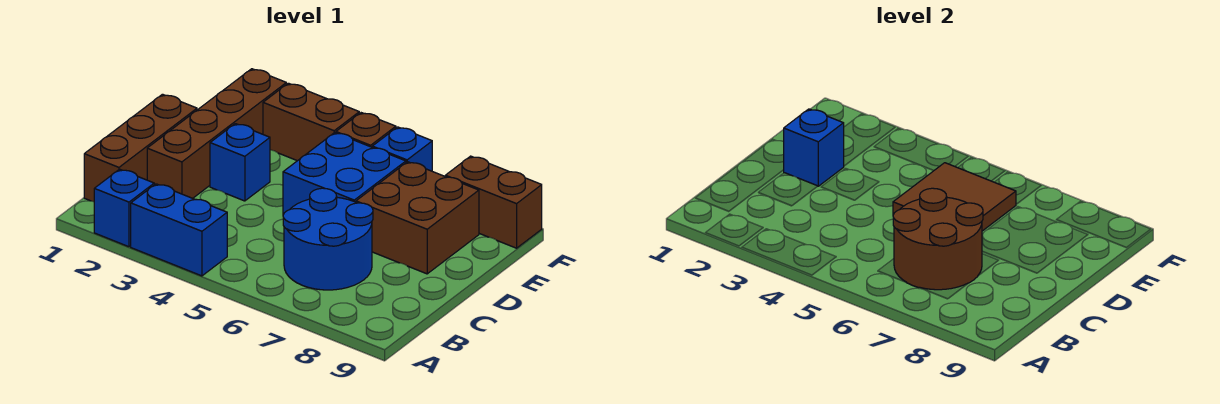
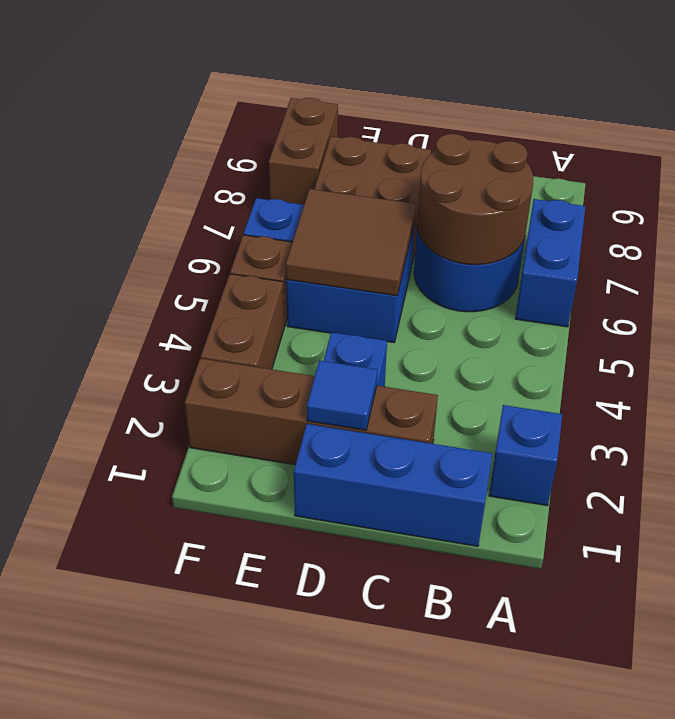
blue 1x2 brick [131,184,227,276] -> blue 1x2 brick moved to [515,199,585,327]
brown 1x3 brick [84,94,197,202] -> blue 1x3 brick [294,424,492,546]
blue 1x1 brick [784,109,844,186] -> blue 1x1 tile [307,361,377,430]

